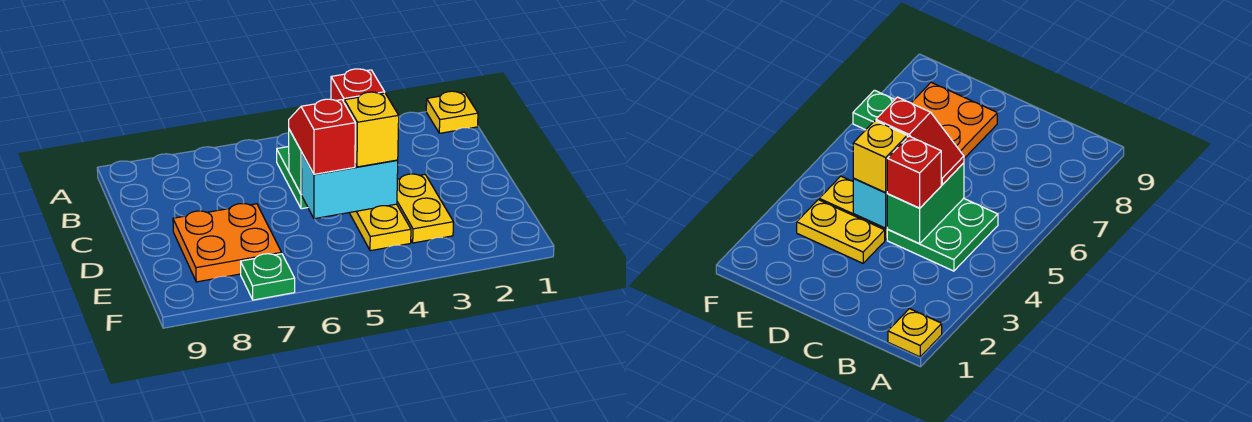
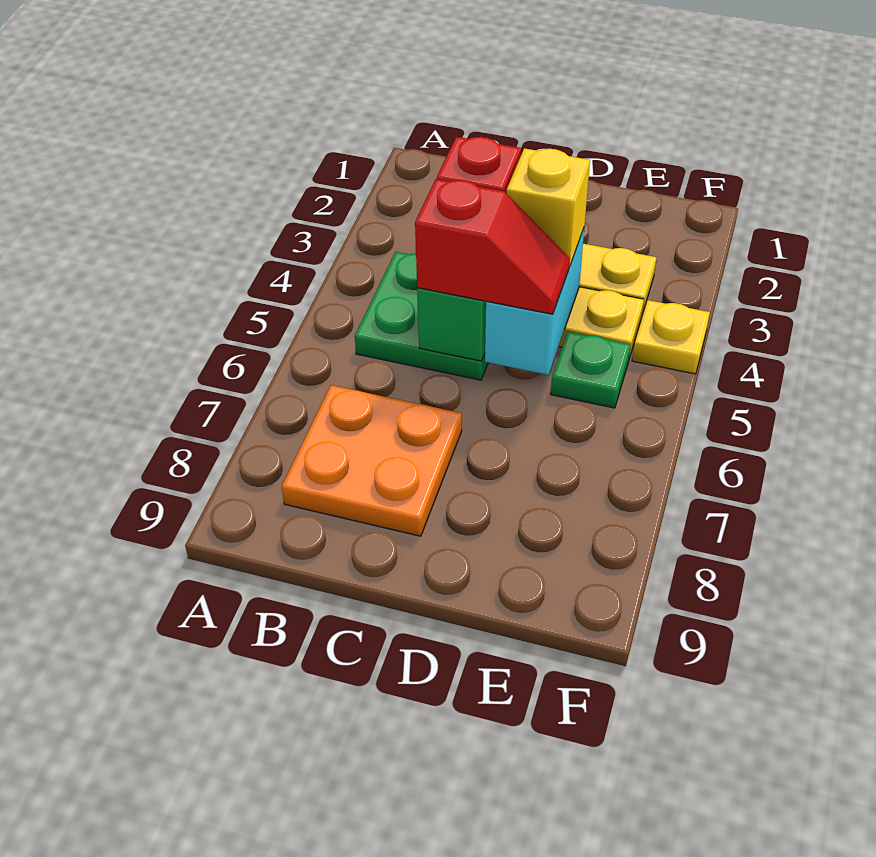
yellow 1x1 plate [426,91,478,133] -> yellow 1x1 plate moved to [632,300,710,374]
red 1x2 slope [289,99,355,174] -> red 1x2 slope turned to [415,179,570,314]
orange 2x2 plate [173,203,282,282] -> orange 2x2 plate moved to [282,385,462,536]
green 1x1 plate [241,254,295,300] -> green 1x1 plate moved to [551,332,630,408]

